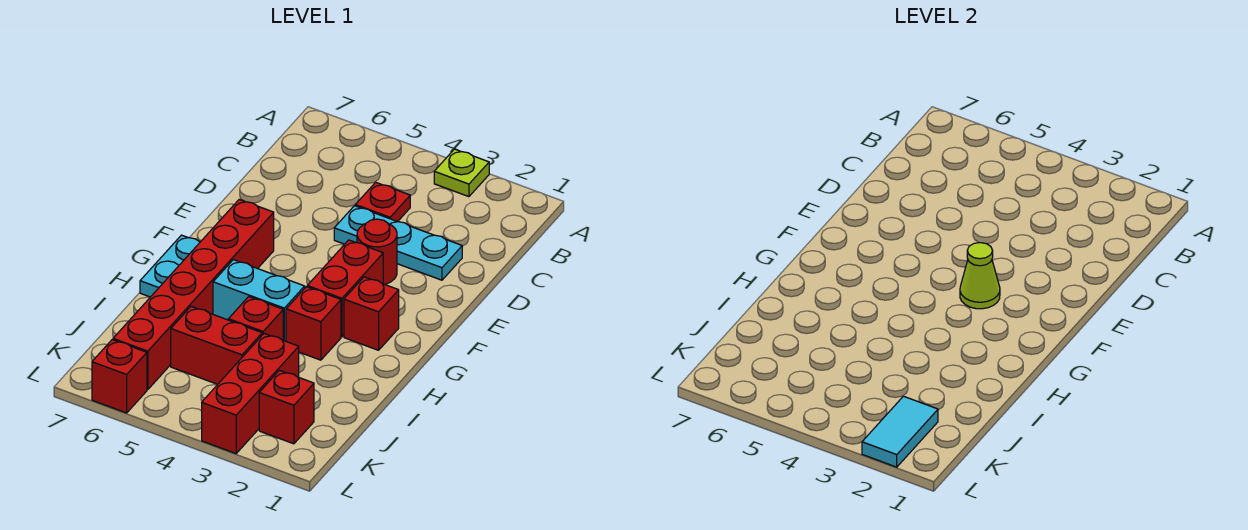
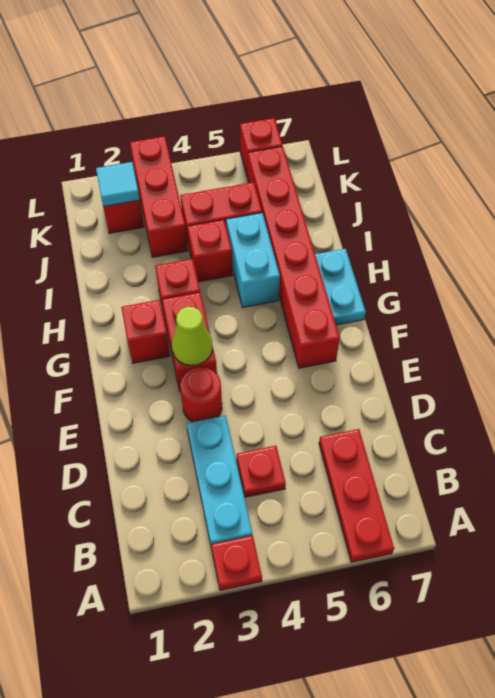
lime 1x1 plate [434,149,489,197] -> red 1x1 plate [211,536,262,590]
none -> red 1x3 plate [319,429,394,562]
cyan 1x3 plate [334,206,462,280] -> cyan 1x3 plate turned to [187,416,252,544]
cyan 1x2 brick [213,260,305,341] -> cyan 1x2 brick turned to [226,213,280,307]
cyan 1x2 tile [862,396,938,467] -> cyan 1x1 tile [96,162,140,206]

